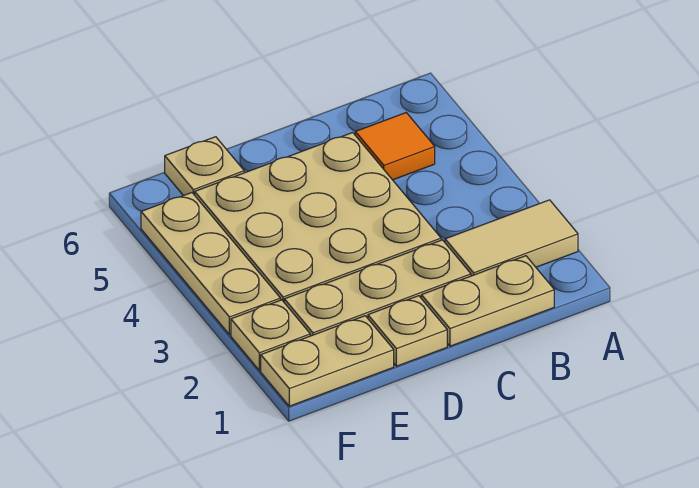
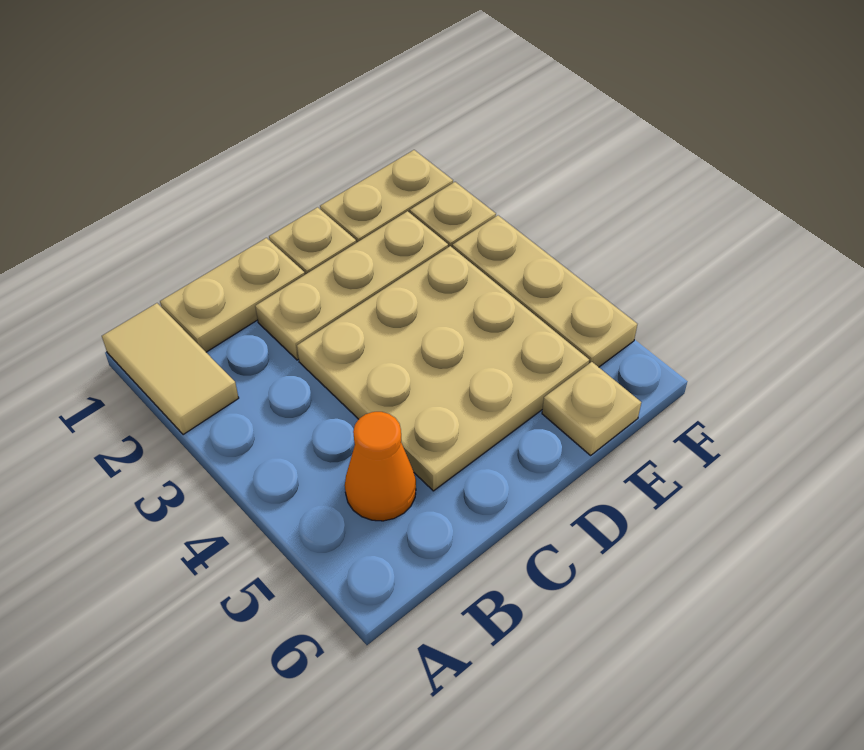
tan 1x2 tile [445,200,578,276] -> tan 1x2 tile turned to [102,303,239,435]
orange 1x1 tile [355,113,435,180] -> orange 1x1 cone [345,412,416,521]

